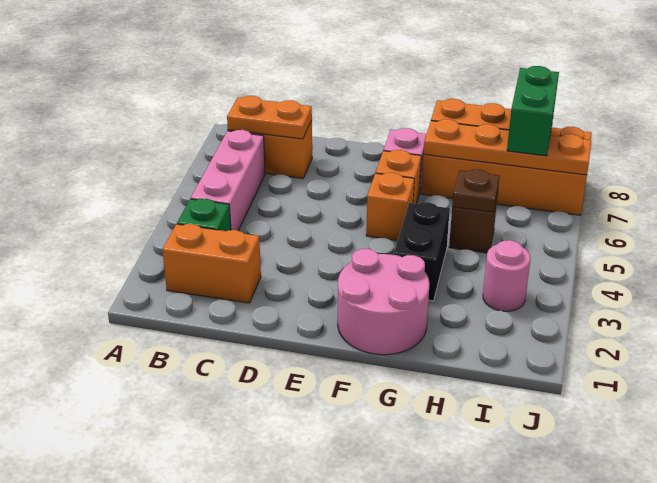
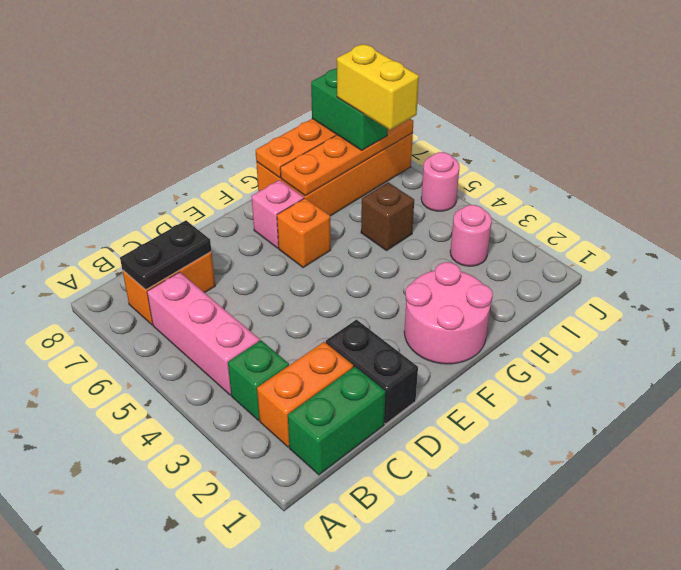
none -> green 1x2 brick [288,367,386,475]
orange 1x2 plate [227,96,312,139] -> black 1x2 plate [120,220,211,290]
orange 1x1 brick [366,173,414,240] -> none
black 1x2 brick [394,202,450,301] -> black 1x2 brick moved to [326,320,418,424]
brown 1x1 plate [452,169,500,212] -> none
none -> yellow 1x2 brick [337,44,419,130]
none -> pink 1x1 round brick [421,152,460,211]

